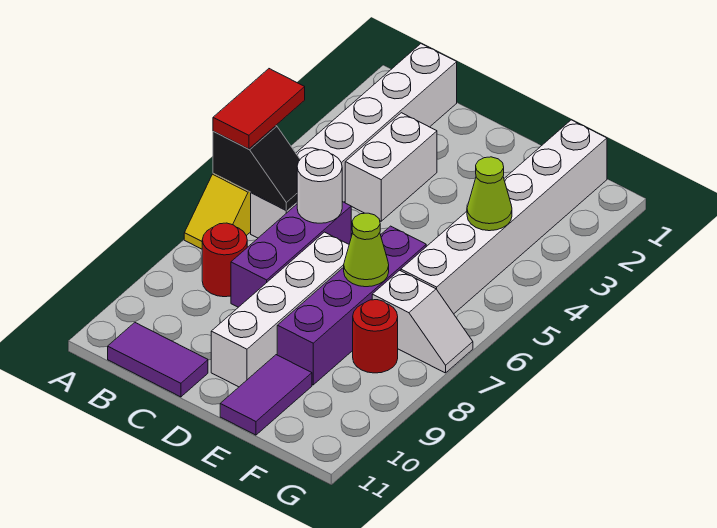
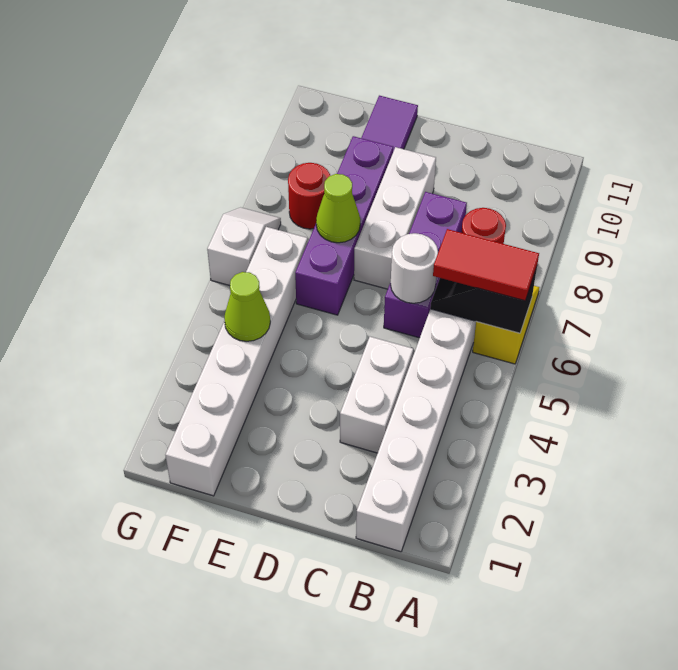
red 1x2 tile [213,69,305,149] -> red 1x2 tile turned to [433,229,539,301]
purple 1x2 tile [108,323,208,397] -> none
white 1x4 brick [211,232,349,387] -> white 1x3 brick [354,147,436,289]
white 1x2 slope [372,270,473,373] -> white 1x2 slope turned to [207,207,281,286]

